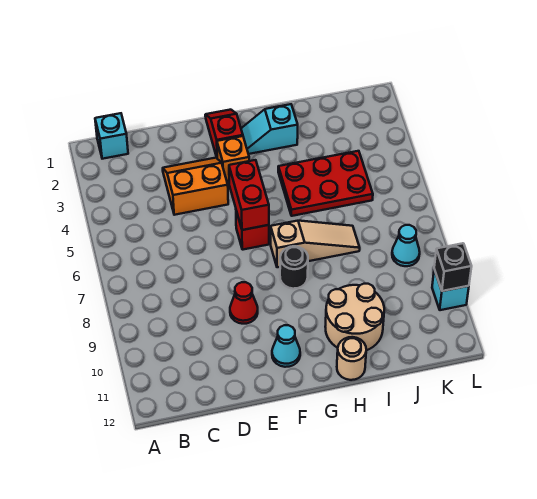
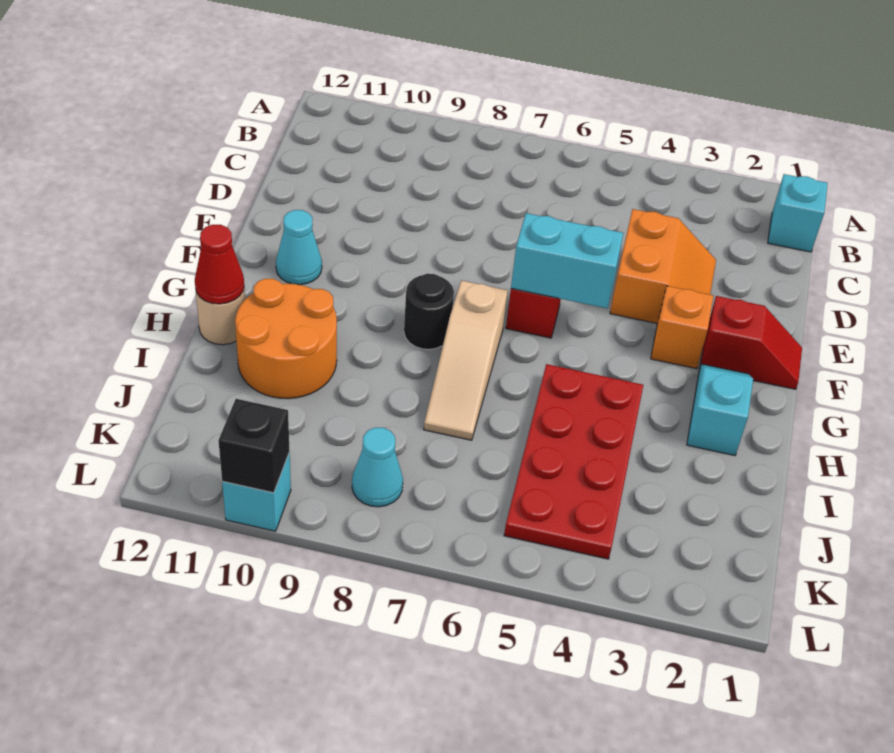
red 1x1 cone [230,282,258,324] -> red 1x1 cone moved to [195,225,244,304]
red 1x2 brick [229,160,269,230] -> cyan 1x2 brick [511,213,623,308]
red 2x3 plate [278,151,373,216] -> red 2x4 plate [504,364,643,559]
tan 2x2 round brick [325,284,384,350] -> orange 2x2 round brick [235,279,337,399]

